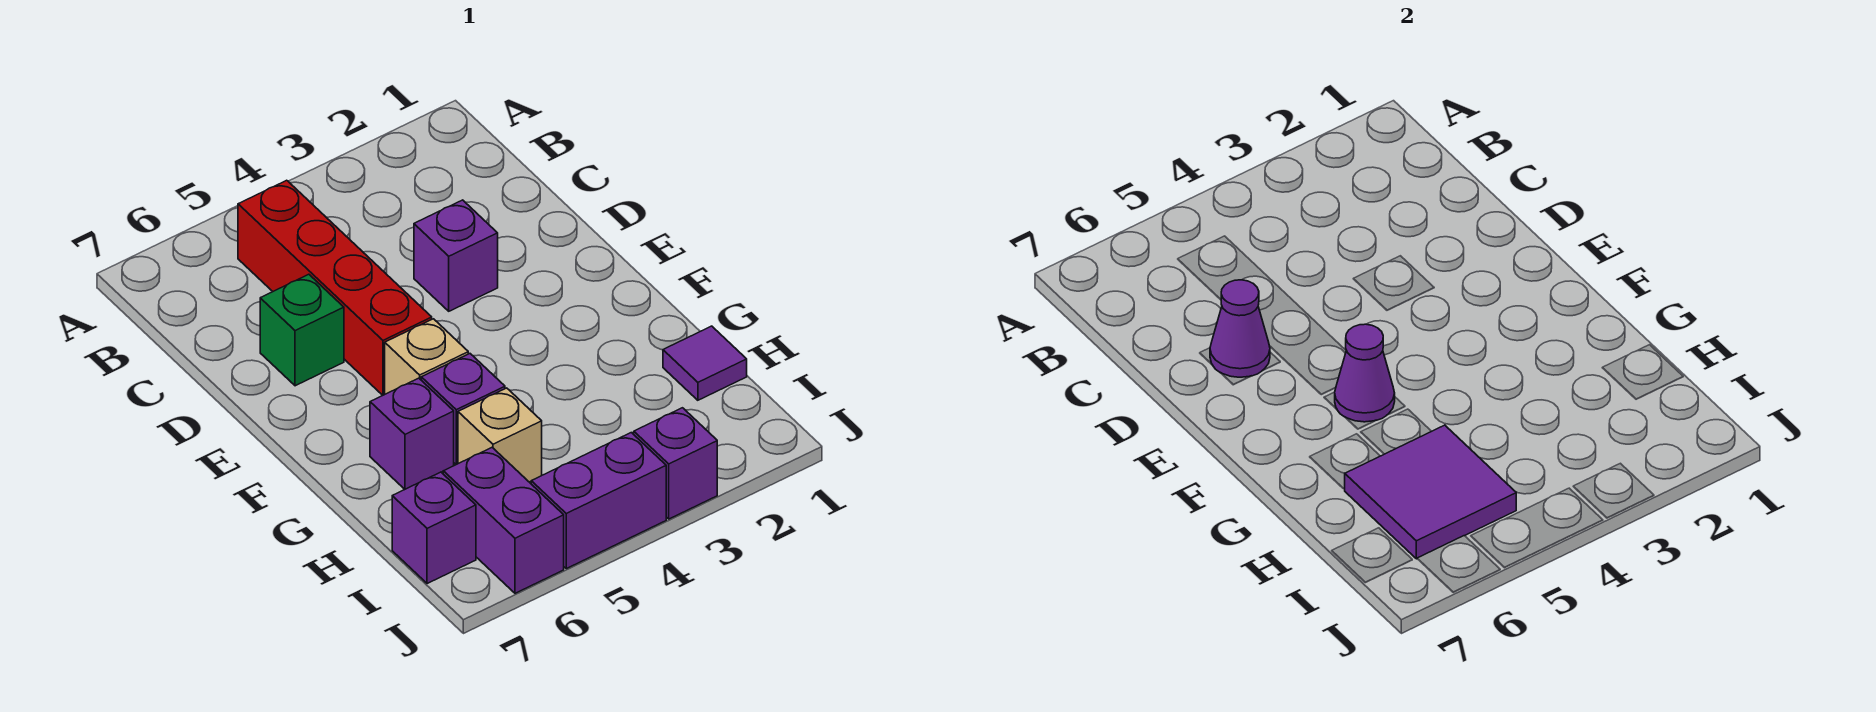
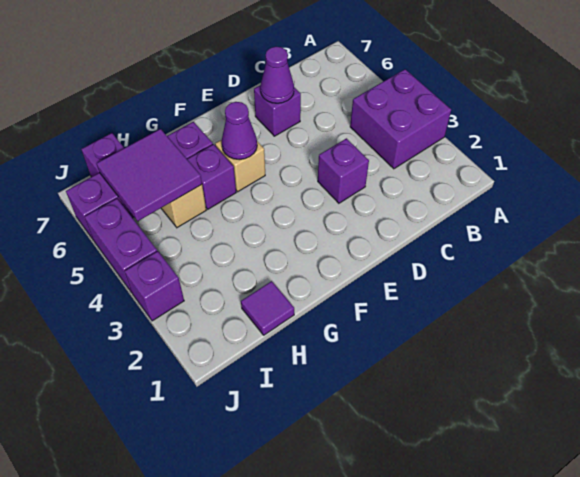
none -> purple 2x2 brick [350,69,451,169]
red 1x4 brick [238,180,432,395] -> none
green 1x1 brick [260,274,344,386] -> purple 1x1 brick [254,86,301,136]

